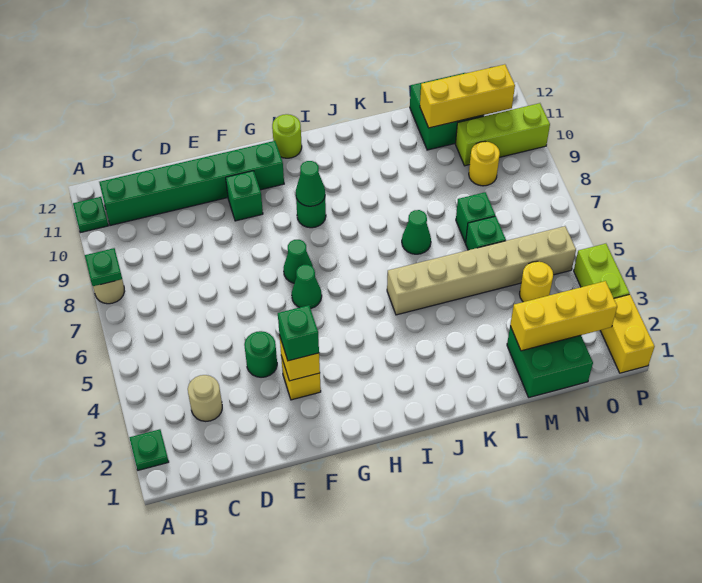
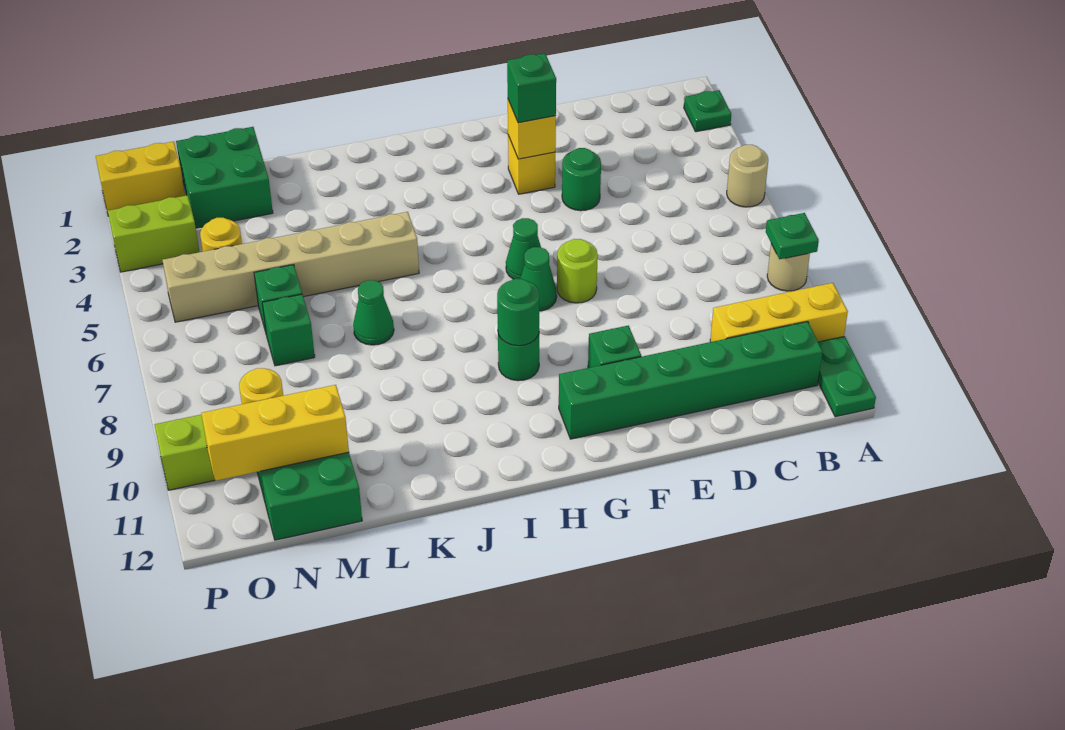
green 1x1 plate [73,197,108,233] -> green 1x2 plate [818,336,876,417]
tan 1x1 round brick [188,375,222,421] -> tan 1x1 round brick moved to [727,145,768,207]
green 1x1 cone [296,161,325,206] -> green 1x1 round brick [497,279,539,346]
lime 1x1 round brick [272,114,302,158] -> lime 1x1 round brick moved to [557,239,598,303]
yellow 1x3 brick [510,281,617,351] -> yellow 1x3 brick moved to [710,283,848,342]
yellow 1x2 brick [600,294,655,373] -> yellow 1x2 brick turned to [96,141,185,216]
lime 1x2 brick [574,244,630,298] -> lime 1x2 brick turned to [108,195,199,272]

